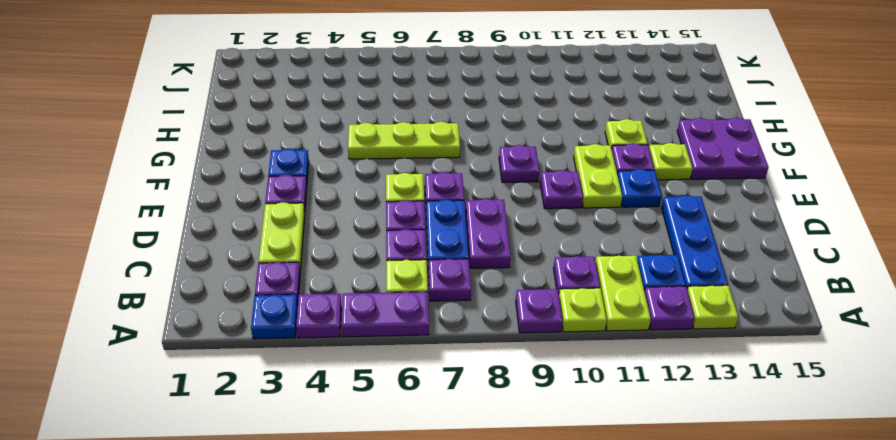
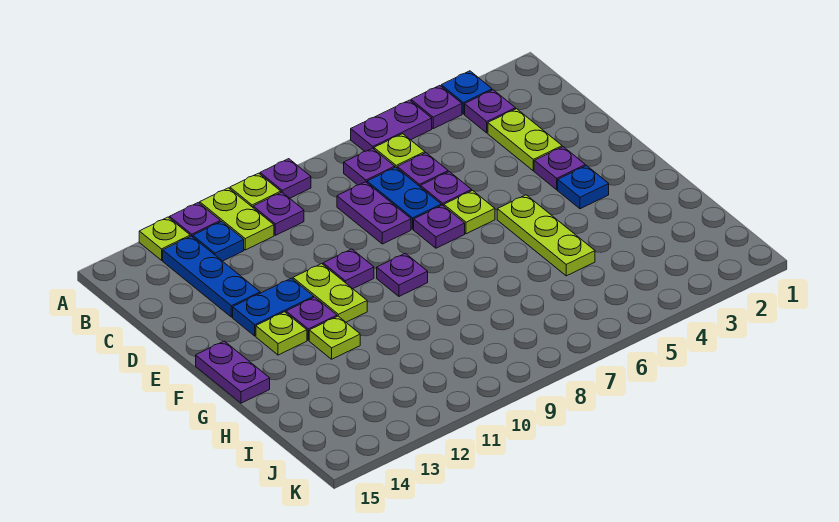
blue 1x1 plate [618,169,662,207] -> blue 1x2 plate [233,278,314,336]
purple 2x2 plate [677,118,768,179] -> purple 1x2 plate [196,341,270,403]
lime 1x3 plate [348,122,460,159] -> lime 1x3 plate turned to [497,195,595,276]

